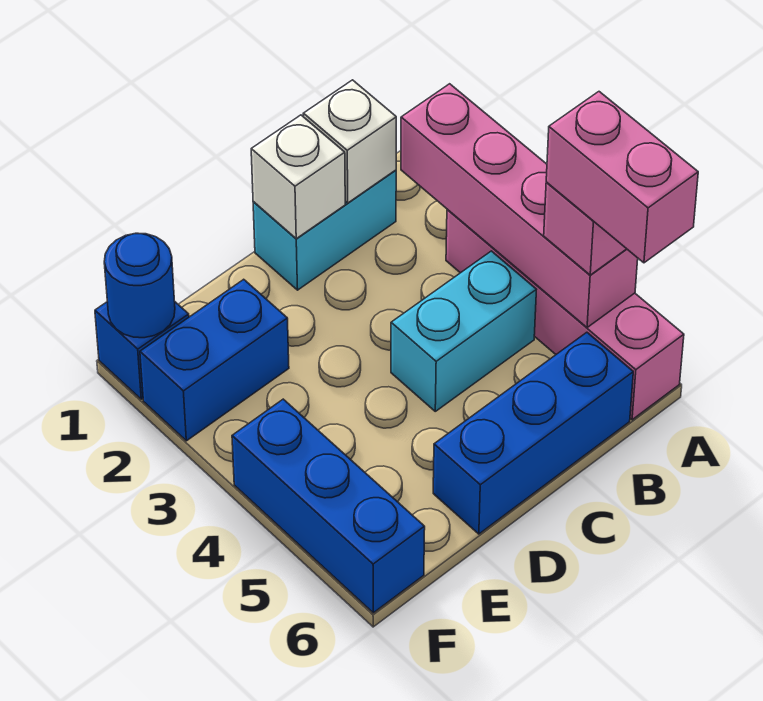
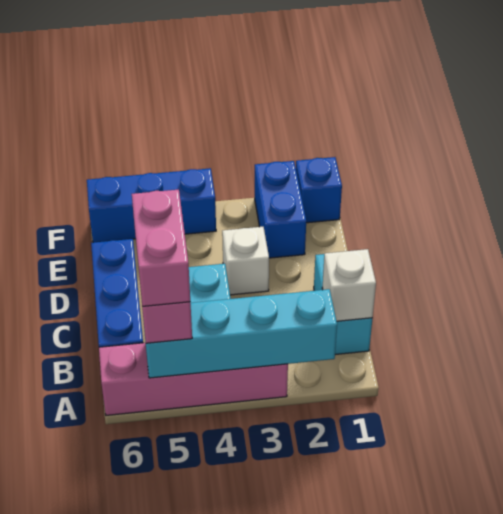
pink 1x4 brick [401,84,638,328] -> cyan 1x4 brick [143,289,337,378]
pink 1x2 brick [546,92,698,263] -> pink 1x2 brick turned to [132,190,190,306]
white 1x1 brick [251,115,345,239] -> white 1x1 brick moved to [222,227,269,295]
blue 1x1 round brick [104,233,175,338] -> none

